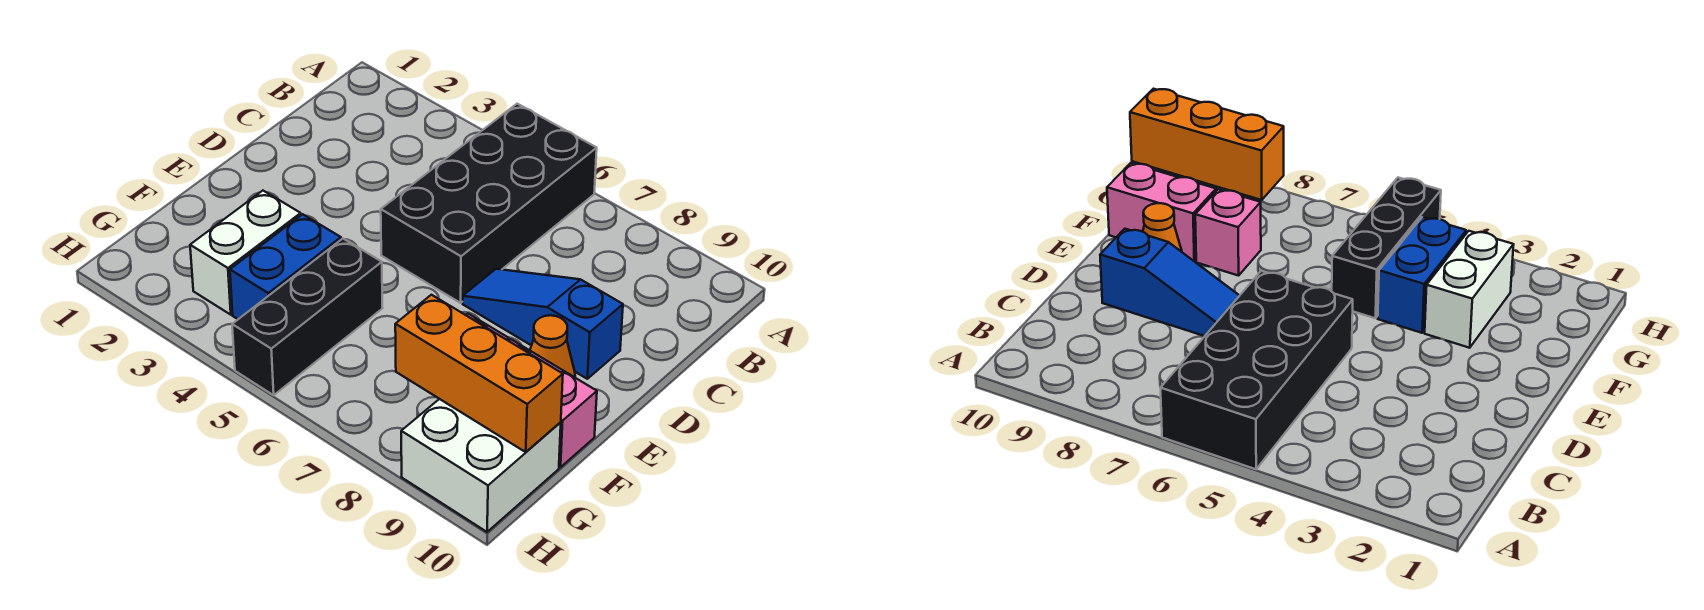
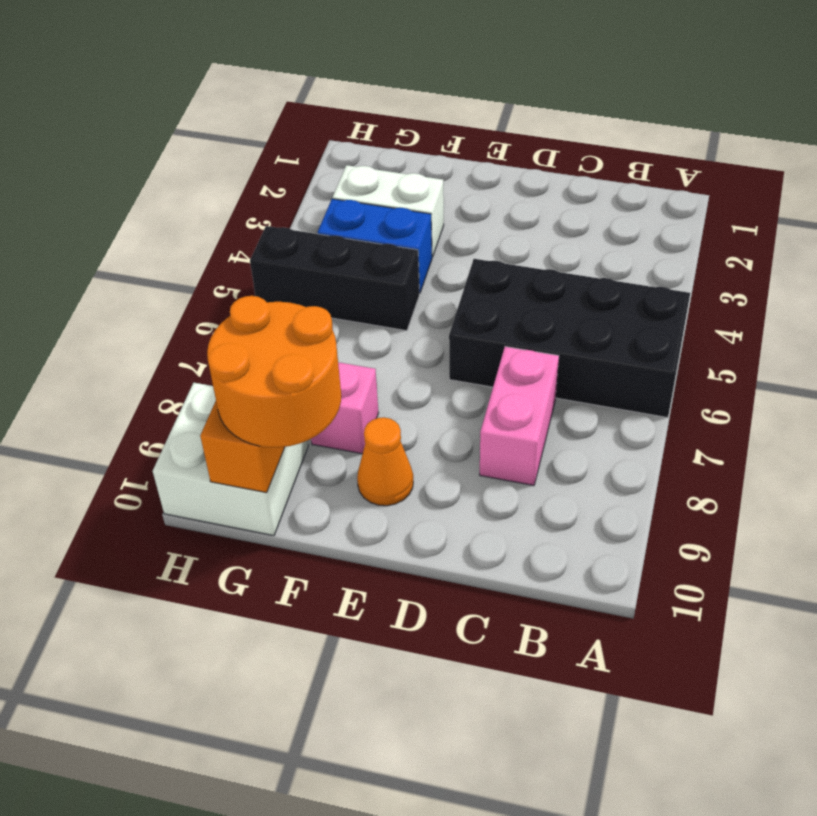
blue 1x3 slope [463,269,623,379] -> none
pink 1x2 brick [509,339,597,467] -> pink 1x2 brick moved to [480,347,559,486]
none -> orange 2x2 round brick [207,296,341,447]

